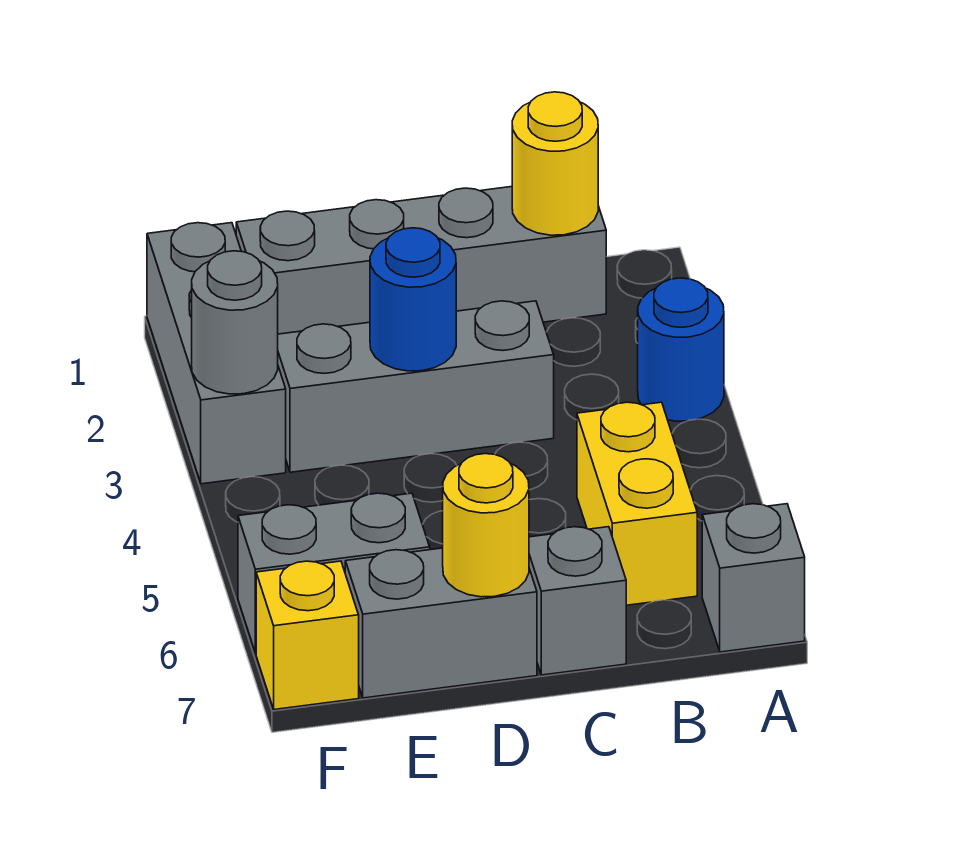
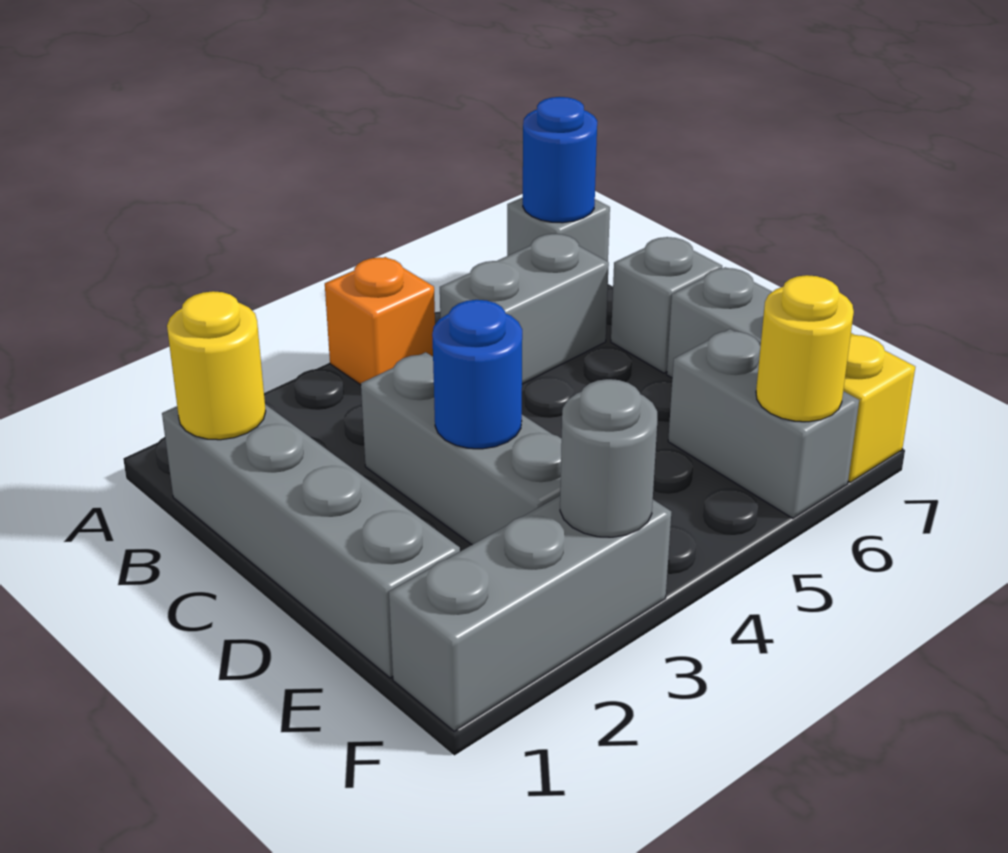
blue 1x1 round brick [638,278,724,421] -> blue 1x1 round brick moved to [523,97,597,223]
none -> orange 1x1 brick [325,257,435,385]
yellow 1x2 brick [577,402,697,605] -> grey 1x2 brick [440,234,609,384]
yellow 1x1 round brick [443,454,529,597] -> yellow 1x1 round brick moved to [756,275,854,422]

